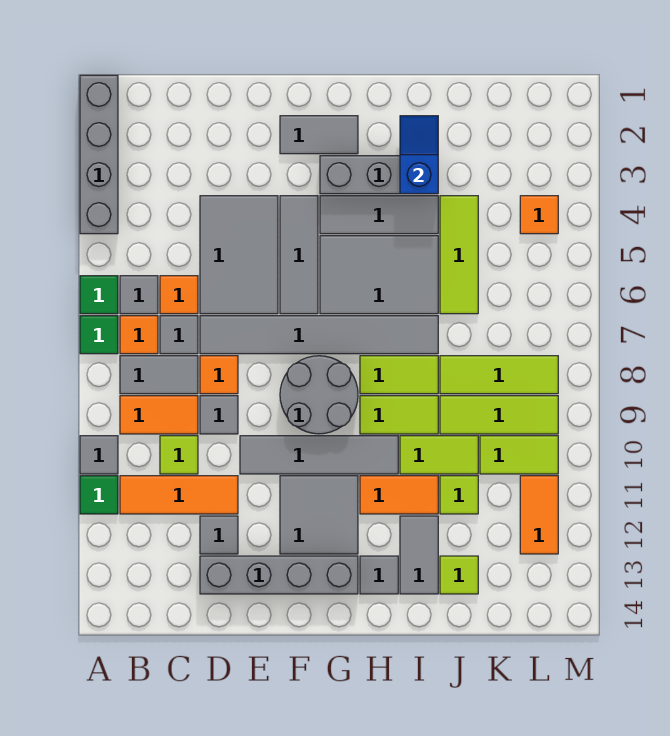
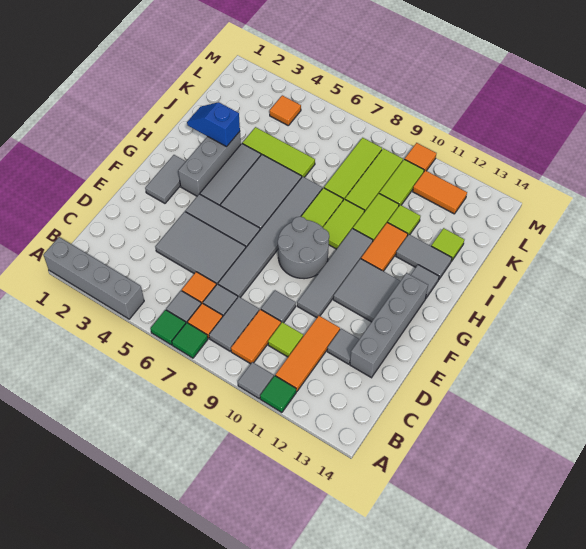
orange 1x1 tile [200,356,238,394] -> orange 1x1 tile moved to [405,143,436,171]

